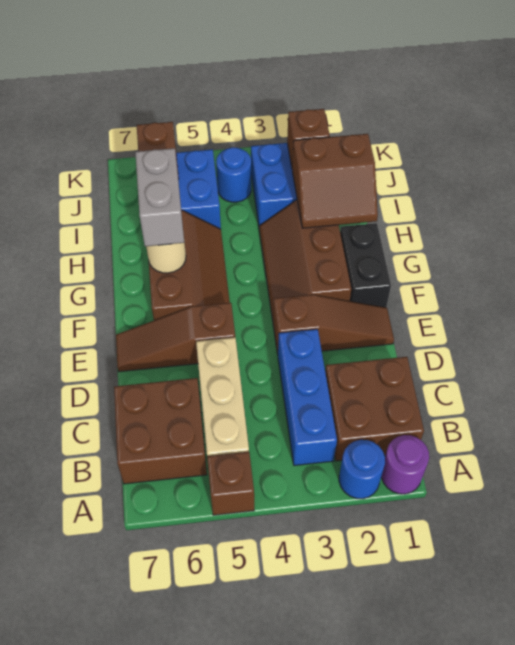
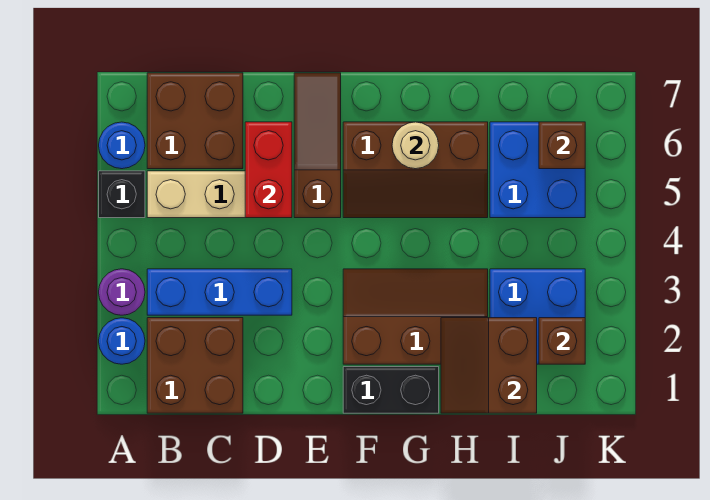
purple 1x1 round brick [381,435,429,494] -> purple 1x1 round brick moved to [99,269,145,315]
brown 1x1 brick [207,452,254,515] -> black 1x1 brick [99,171,145,218]
none -> red 1x2 brick [245,122,292,218]
brown 1x3 slope [273,295,394,354] -> none
grey 1x2 brick [135,148,184,246] -> none
blue 1x1 round brick [216,147,251,202] -> blue 1x1 round brick moved to [99,122,145,169]

